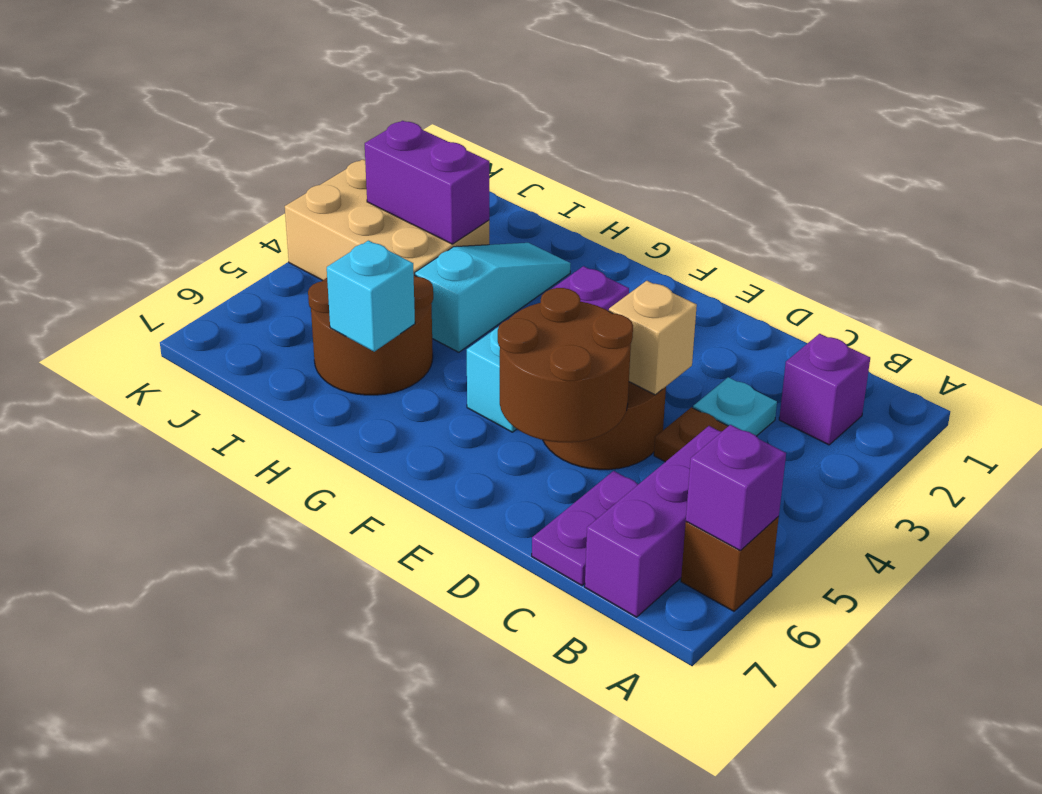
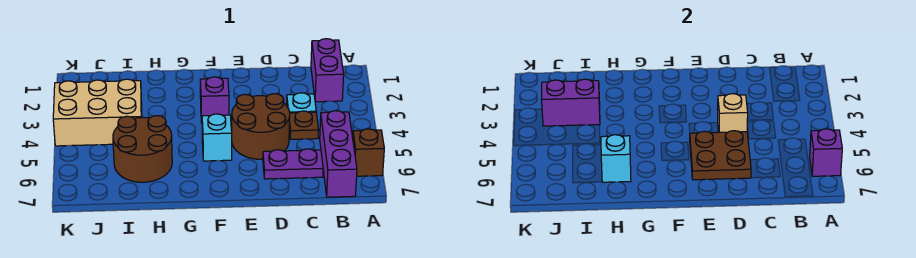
purple 1x1 brick [779,334,870,445] -> purple 1x2 brick [311,39,344,102]
purple 1x2 plate [532,471,638,585] -> purple 1x2 plate turned to [263,149,323,179]
brown 2x2 round brick [498,288,633,442] -> brown 2x2 plate [690,131,751,180]
cyan 1x3 slope [415,243,571,352] -> none

